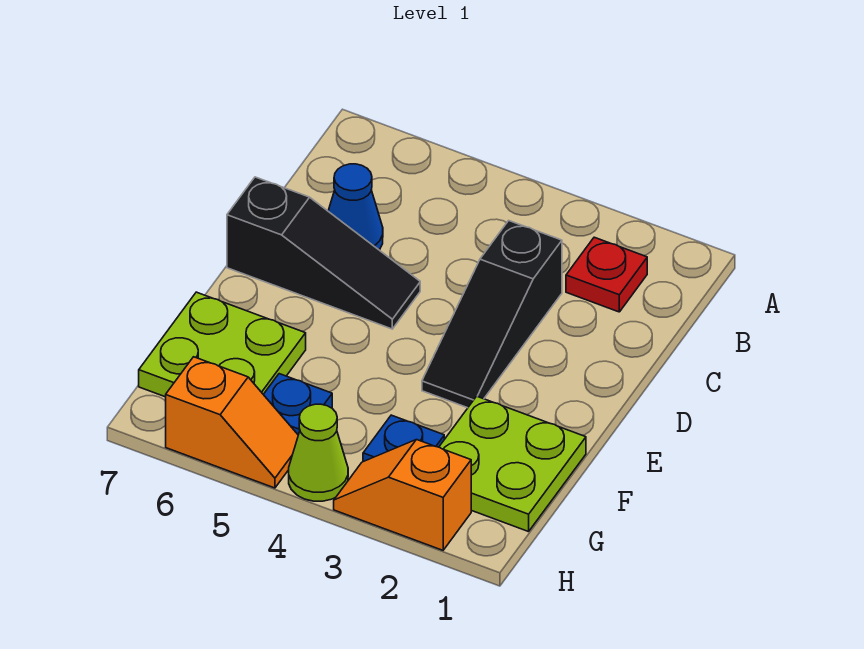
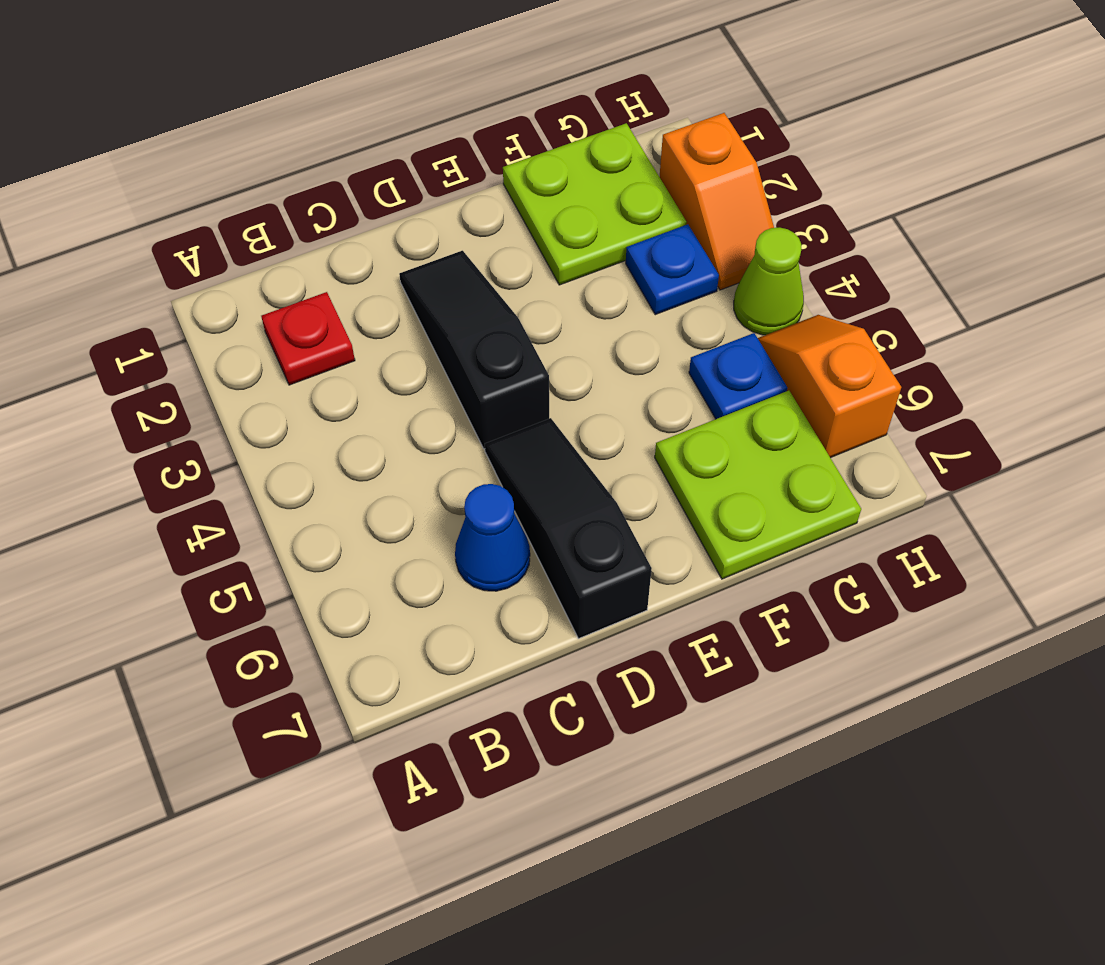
black 1x3 slope [422,221,562,408] -> black 1x3 slope turned to [399,251,549,449]

